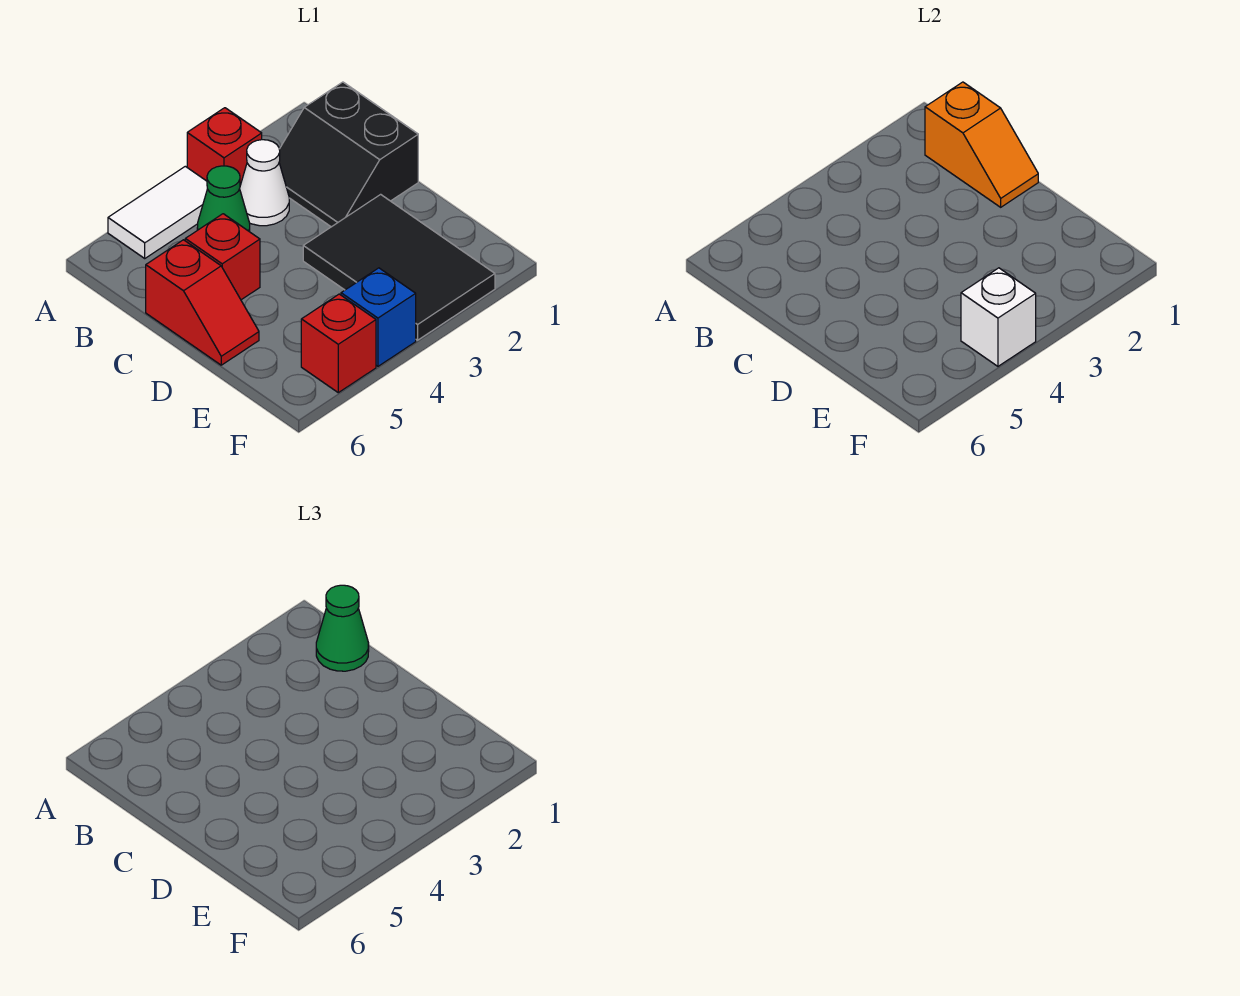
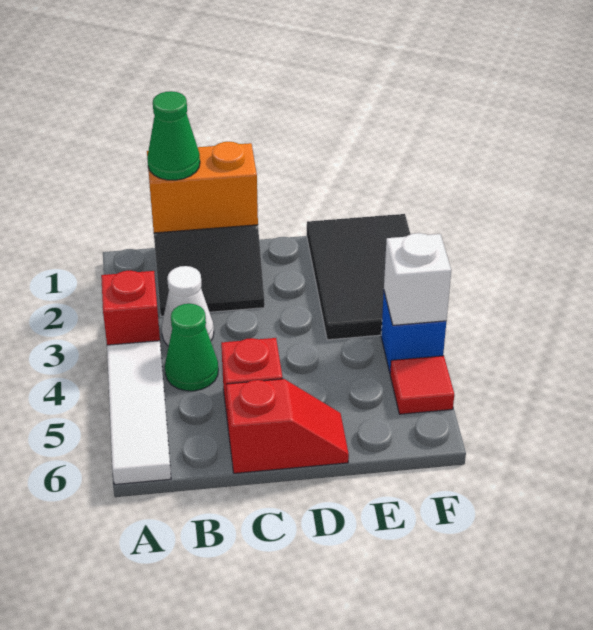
white 1x2 tile [108,166,207,258] -> white 1x3 tile [107,341,171,484]
orange 1x2 slope [925,82,1038,207] -> orange 1x2 brick [147,142,258,233]
black 2x3 tile [303,194,495,340] -> black 2x3 tile turned to [307,214,411,340]
red 1x1 brick [301,294,376,393] -> red 1x1 tile [390,356,454,414]

